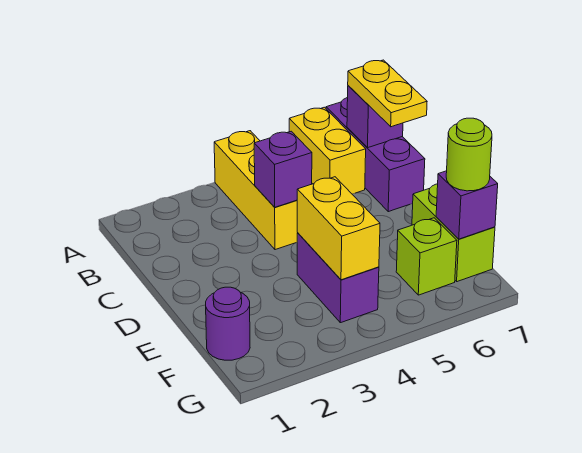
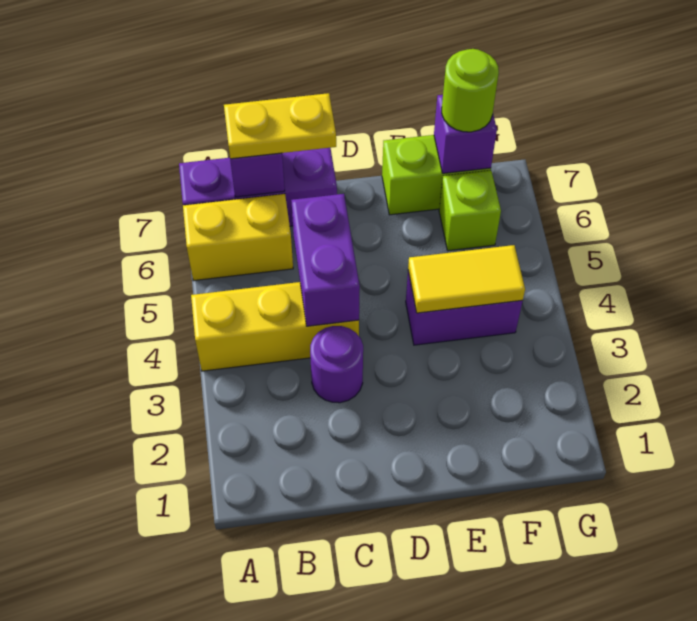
purple 1x1 brick [254,131,312,207] -> purple 1x2 brick [291,194,360,326]
yellow 1x2 brick [297,177,380,280] -> yellow 1x2 tile [408,245,525,313]
purple 1x1 round brick [206,287,250,360] -> purple 1x1 round brick moved to [310,326,363,403]

